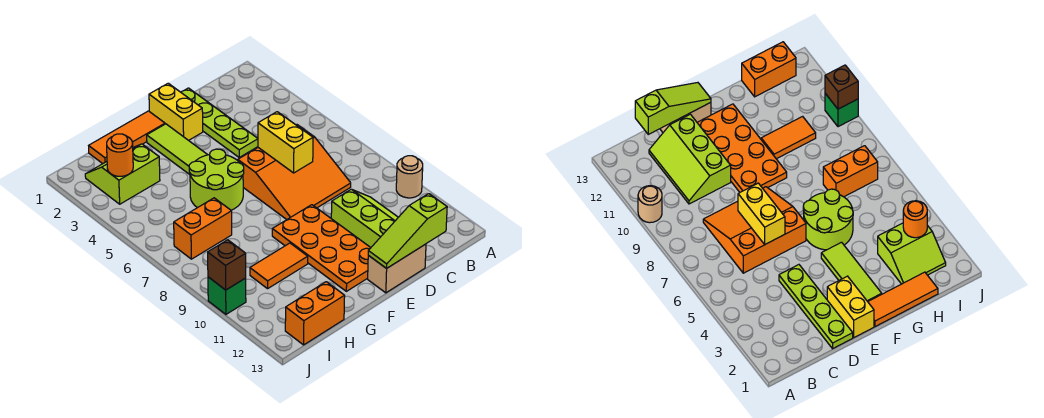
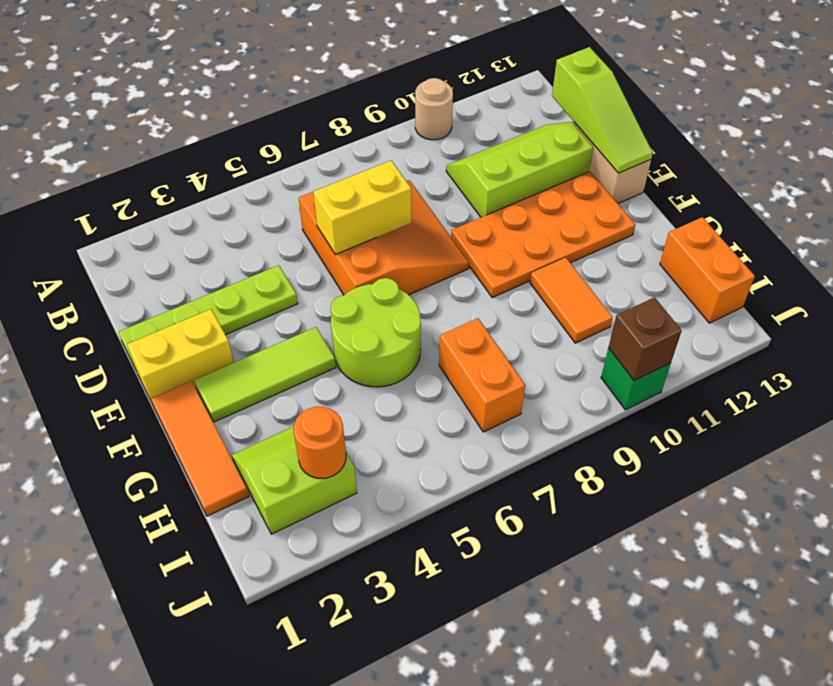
lime 2x2 slope [85,144,160,204] -> lime 2x2 slope turned to [232,427,357,534]

